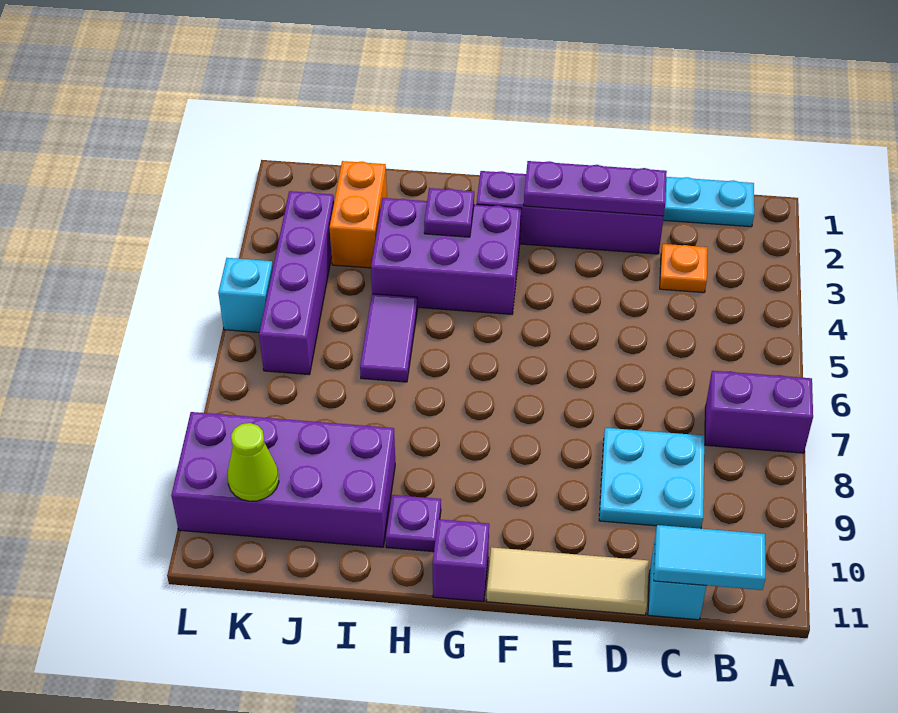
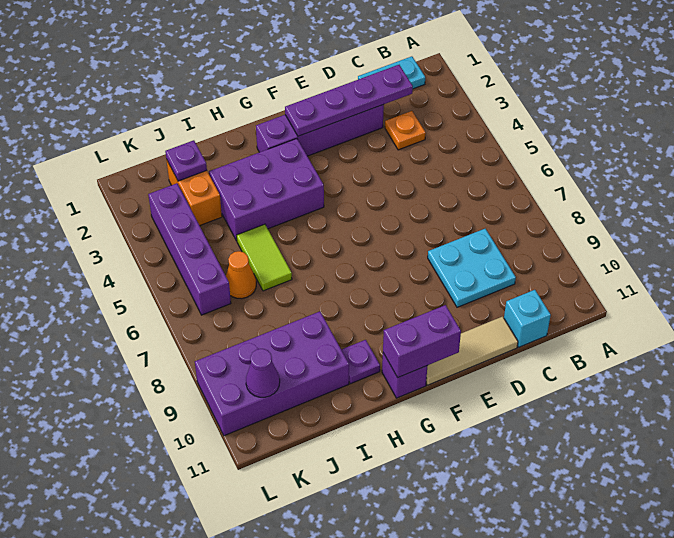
purple 1x2 brick [705,371,813,453] -> purple 1x2 brick moved to [383,305,461,377]
cyan 1x2 tile [654,525,765,590] -> none
purple 1x3 plate [524,161,667,216] -> purple 1x4 plate [285,65,413,136]
purple 1x1 plate [424,188,474,237] -> purple 1x1 plate moved to [165,140,207,181]
purple 1x2 tile [360,294,418,382] -> lime 1x2 tile [237,224,292,291]
none -> orange 1x1 cone [226,251,256,299]
lime 1x1 cone [228,423,279,501] -> purple 1x1 cone [246,349,280,397]
cyan 1x1 brick [218,258,273,332] -> none

